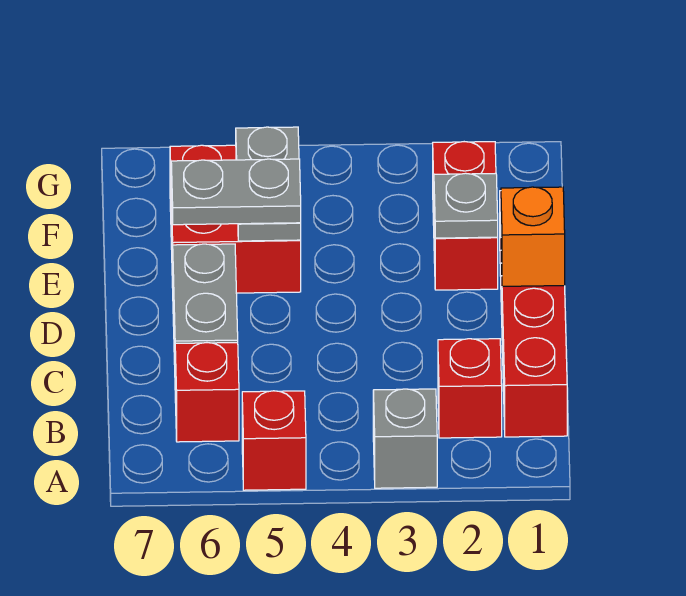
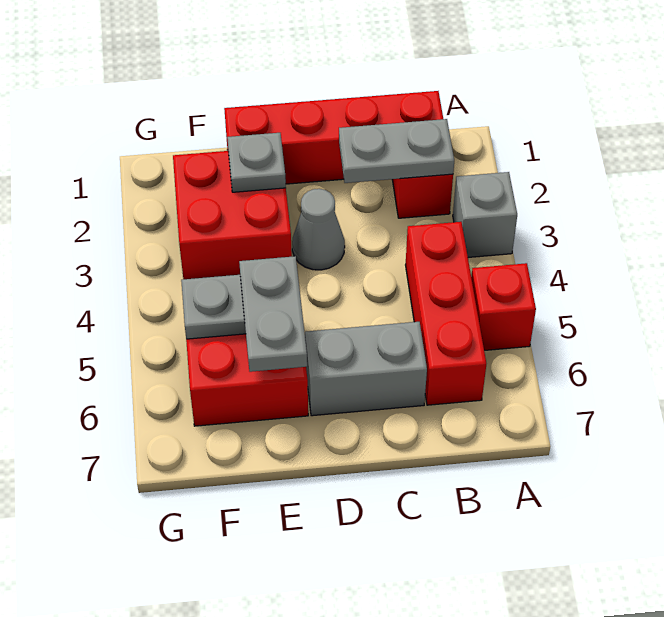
none -> grey 1x2 plate [339,119,454,183]
red 1x1 brick [175,343,239,442] -> red 1x3 brick [406,222,486,405]
orange 1x1 brick [501,187,565,286] -> none
none -> grey 1x1 cone [292,189,345,270]
red 1x2 brick [433,142,498,290] -> red 2x2 brick [173,151,292,279]

